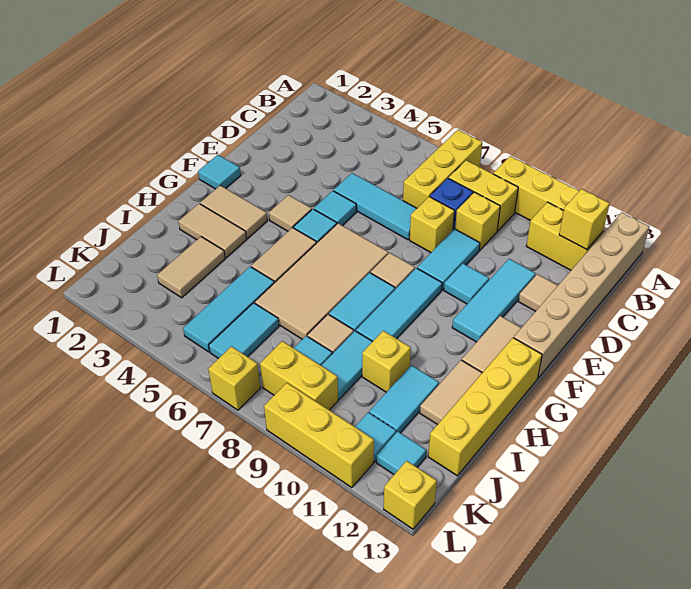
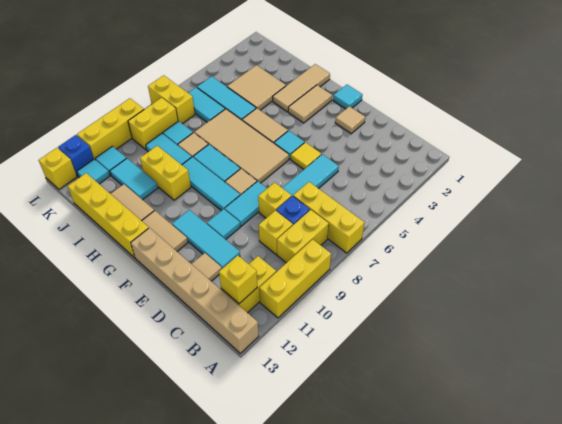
cyan 1x2 tile [417,229,480,290] -> cyan 1x2 tile turned to [225,181,267,226]
cyan 1x1 tile [314,191,356,226] -> yellow 1x1 tile [291,142,321,169]
tan 1x1 tile [269,195,312,231] -> tan 1x1 tile moved to [335,106,365,134]
tan 1x2 tile [178,204,247,258] -> tan 1x3 tile [273,64,330,112]
tan 1x2 tile [157,237,225,298] -> tan 2x2 tile [227,65,286,110]
yellow 1x1 brick [362,331,411,392] -> yellow 1x2 brick [140,146,191,200]
yellow 1x1 brick [208,347,260,410] -> yellow 1x2 brick [148,75,195,124]
none -> blue 1x1 brick [58,135,94,176]

